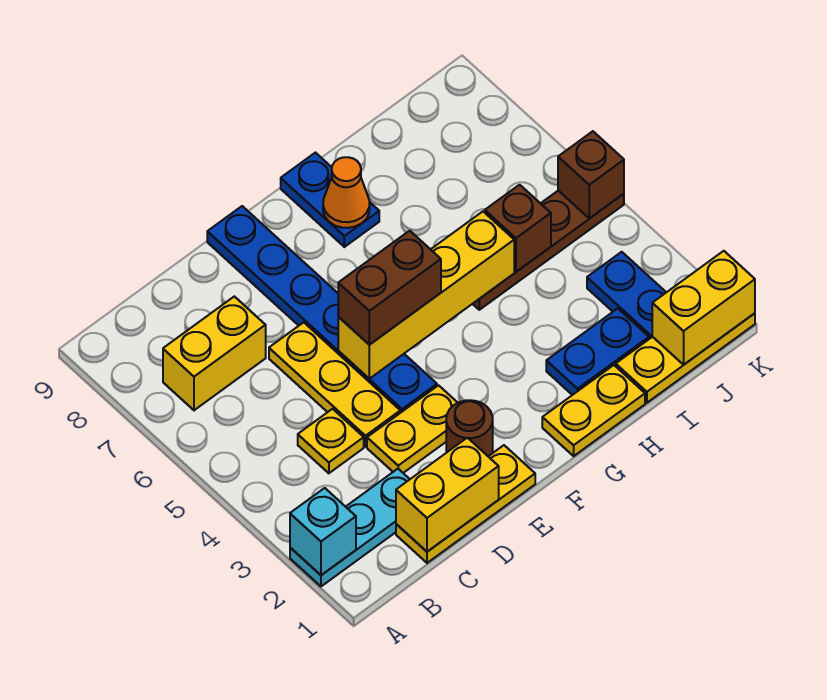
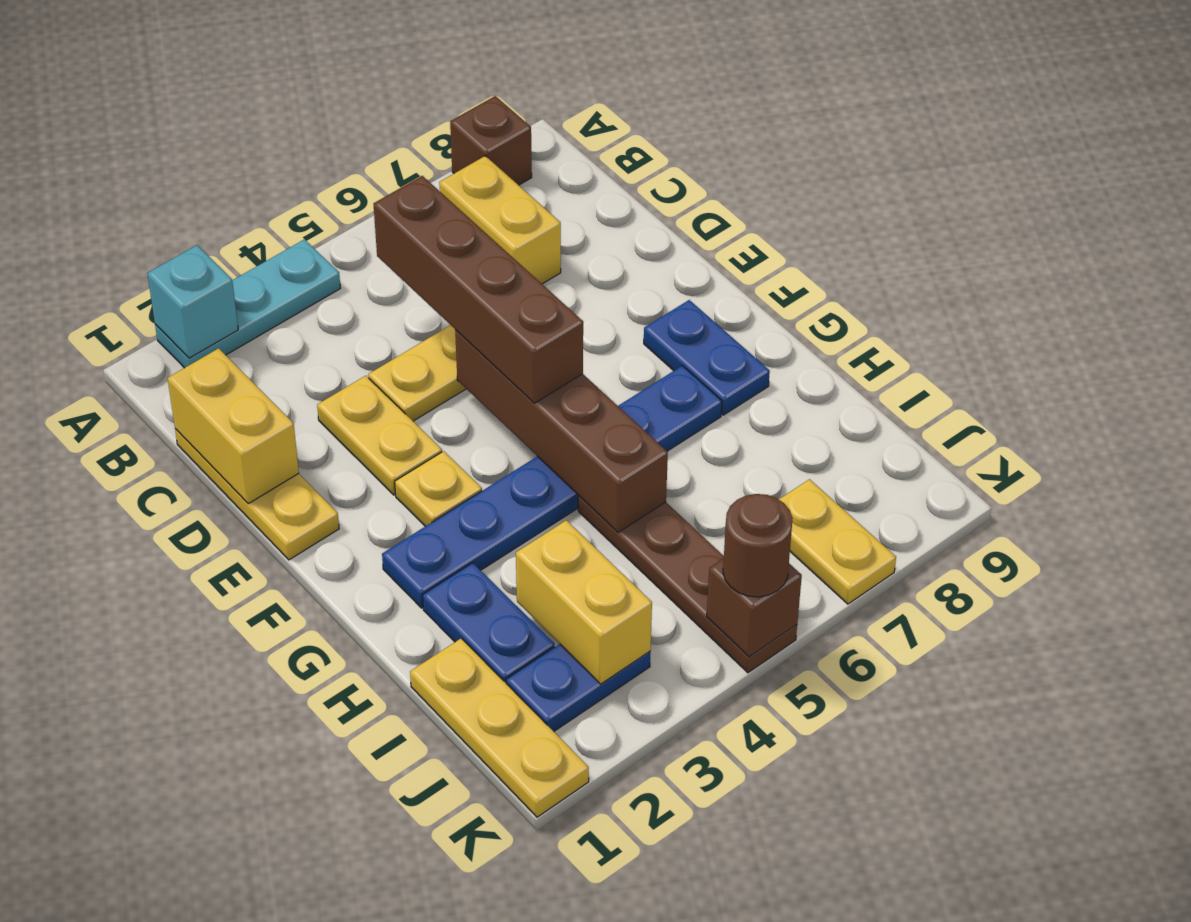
cyan 1x3 plate [290,469,410,586] -> cyan 1x3 plate turned to [155,239,340,368]
yellow 1x1 plate [298,409,364,473] -> yellow 1x1 plate moved to [395,451,482,526]
brown 1x1 round brick [446,400,493,456] -> brown 1x1 round brick moved to [723,494,792,597]
blue 1x6 plate [207,206,437,413] -> blue 1x6 plate moved to [382,366,722,608]
yellow 1x4 brick [338,212,514,379] -> brown 1x4 brick [455,330,668,533]
brown 1x2 brick [338,231,441,345] -> brown 1x4 brick [374,176,583,403]
yellow 1x2 plate [542,365,645,456] -> yellow 1x2 plate moved to [779,479,896,604]
blue 1x2 plate [281,153,379,247] -> blue 1x2 plate turned to [644,300,770,415]
orange 1x1 cone [323,157,370,228] -> none
brown 1x1 brick [485,185,551,272] -> brown 1x1 brick moved to [450,96,532,185]
yellow 1x2 brick [652,251,755,365] -> yellow 1x2 brick moved to [516,520,652,684]

